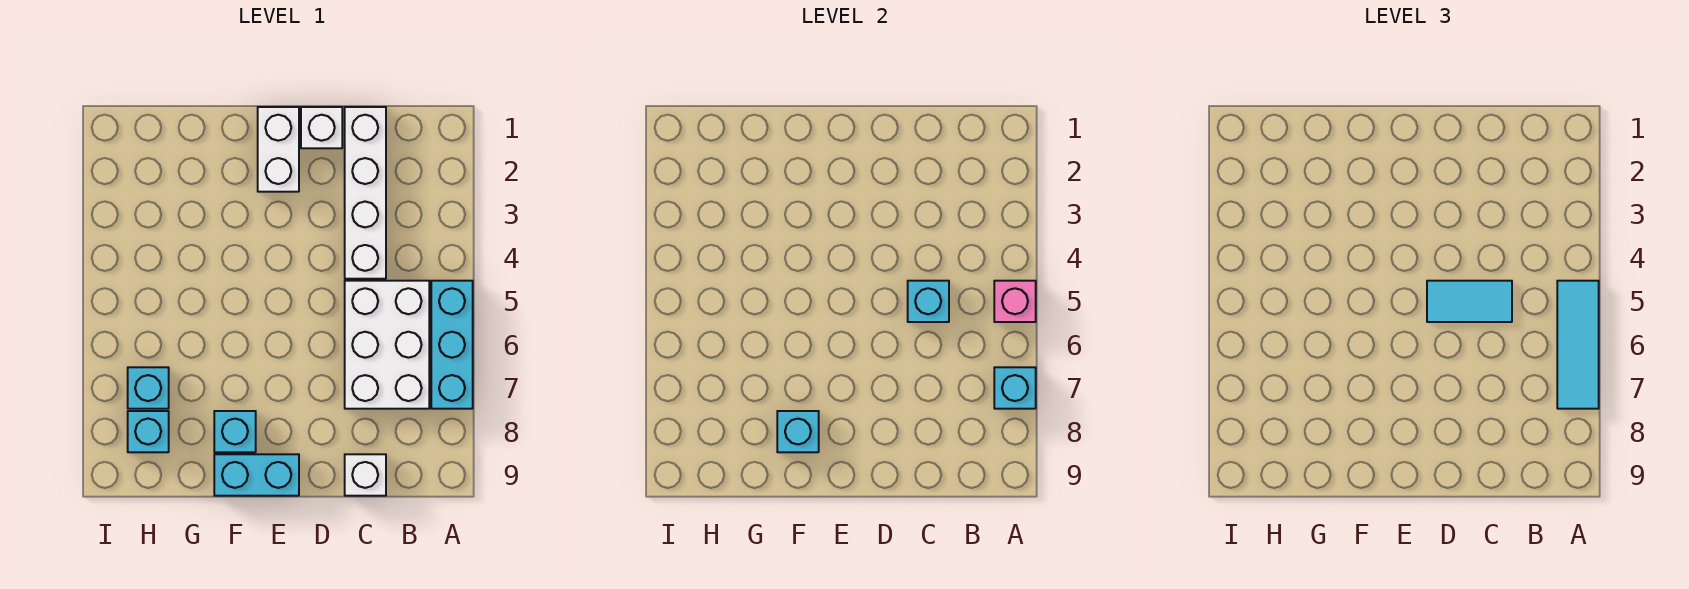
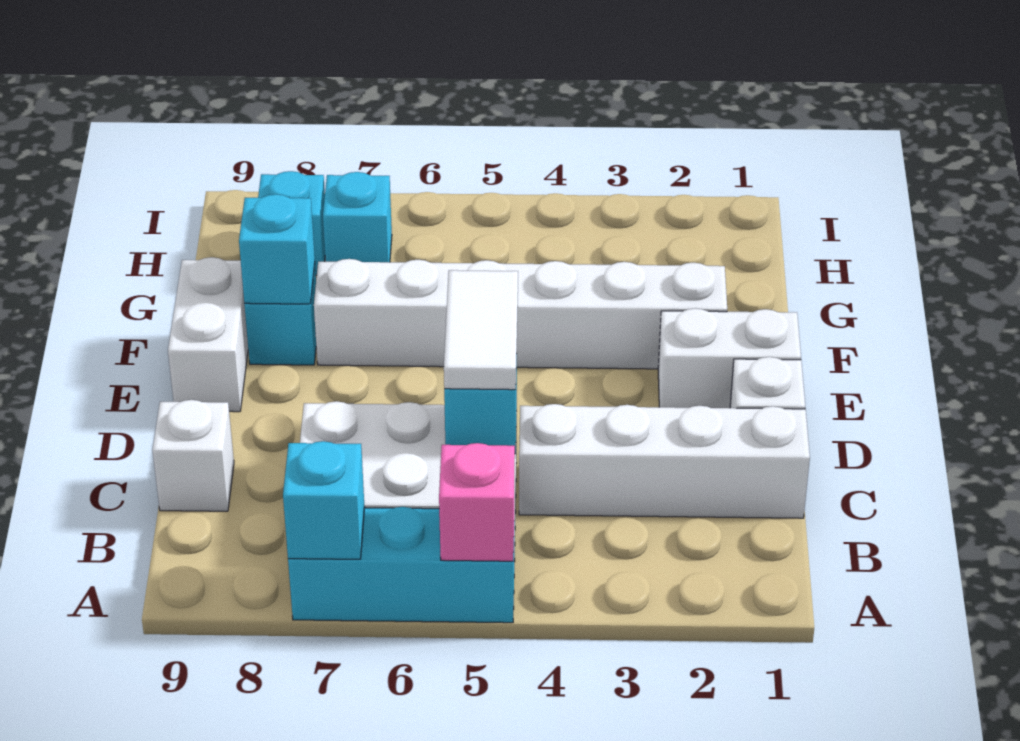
cyan 1x3 tile [1557,281,1599,409] -> none
cyan 1x2 tile [1427,281,1512,322] -> white 1x2 tile [444,270,518,390]
cyan 1x2 brick [214,454,299,496] -> white 1x2 brick [168,257,248,412]
none -> white 1x6 brick [314,259,727,369]

